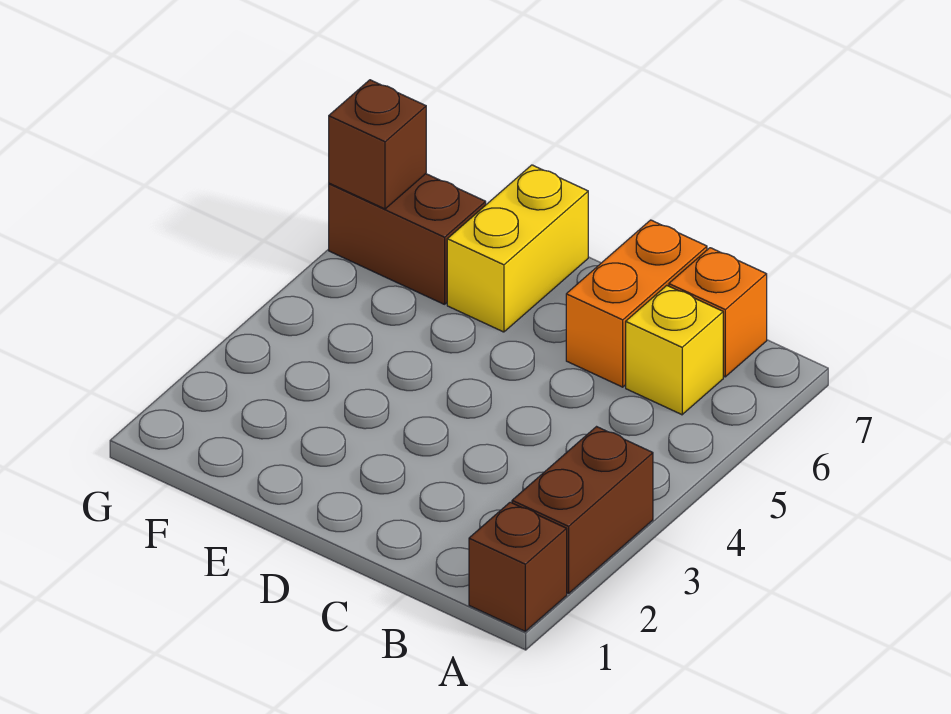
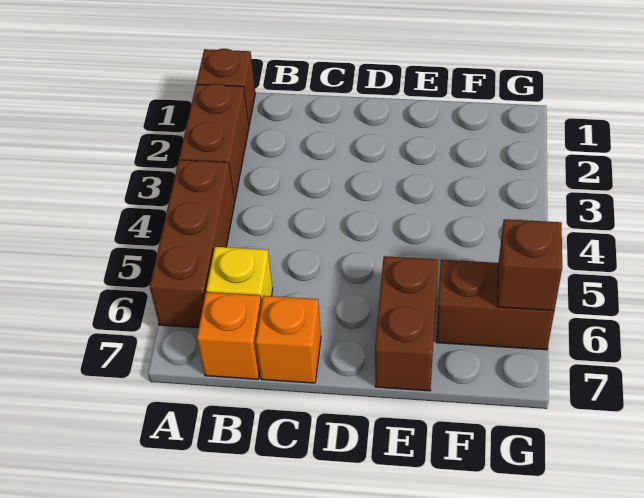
none -> brown 1x3 brick [150,160,235,328]
orange 1x2 brick [566,220,707,387] -> orange 1x1 brick [256,296,321,383]
yellow 1x2 brick [447,165,588,332] -> brown 1x2 brick [375,256,438,391]

